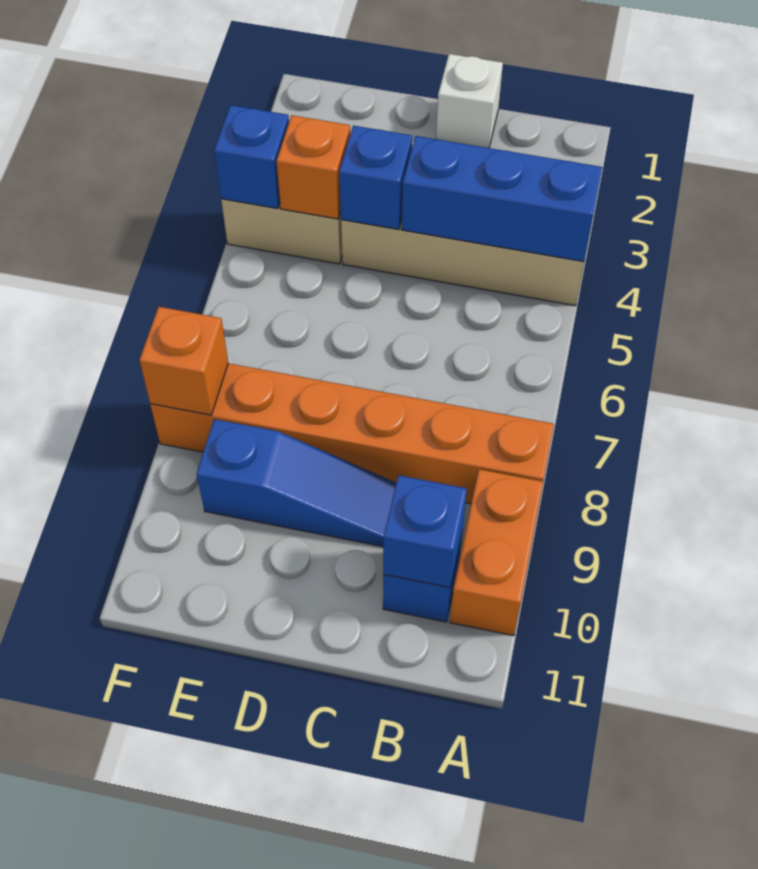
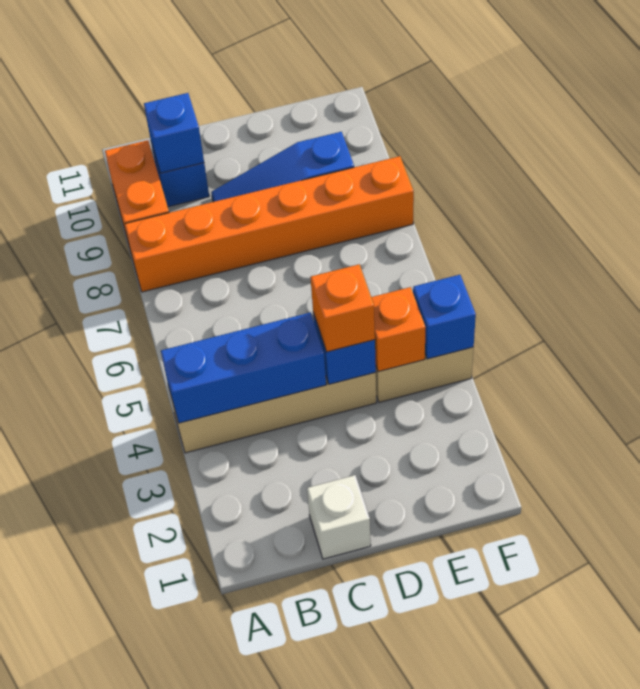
orange 1x1 brick [139,307,228,415] -> orange 1x1 brick moved to [310,264,375,352]

